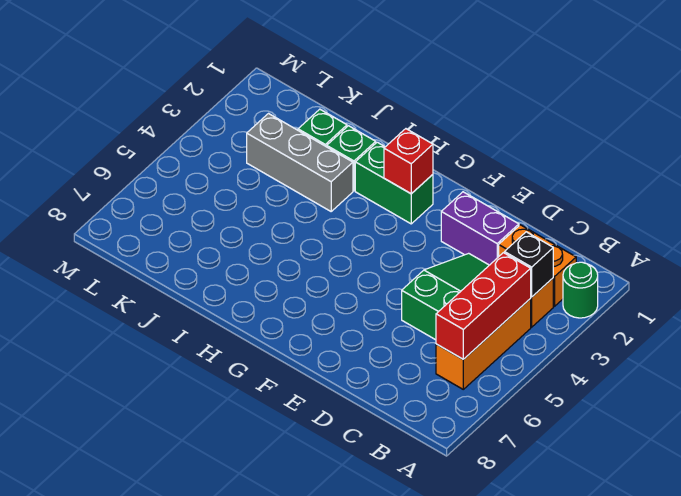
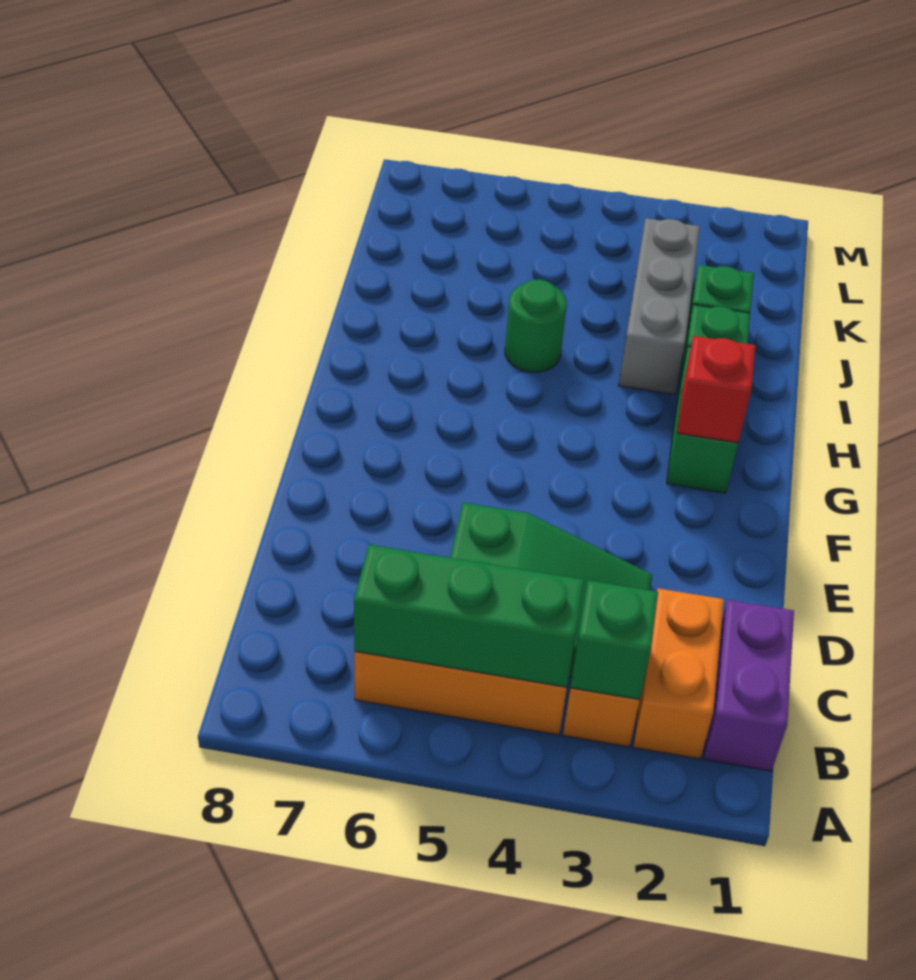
green 1x1 round brick [563,262,598,318] -> green 1x1 round brick moved to [505,280,567,372]
black 1x1 brick [504,232,553,297] -> green 1x1 brick [570,580,658,700]
red 1x3 brick [436,253,531,359] -> green 1x3 brick [354,545,584,687]
purple 1x2 brick [441,192,519,265] -> purple 1x2 brick moved to [704,600,794,771]

